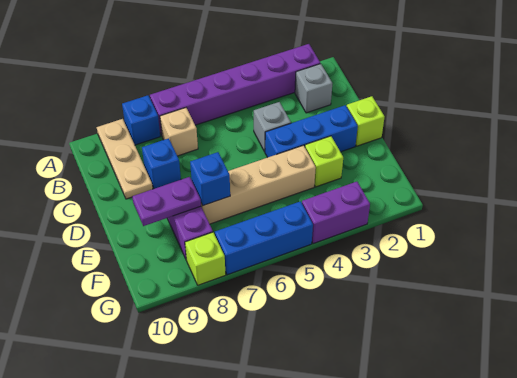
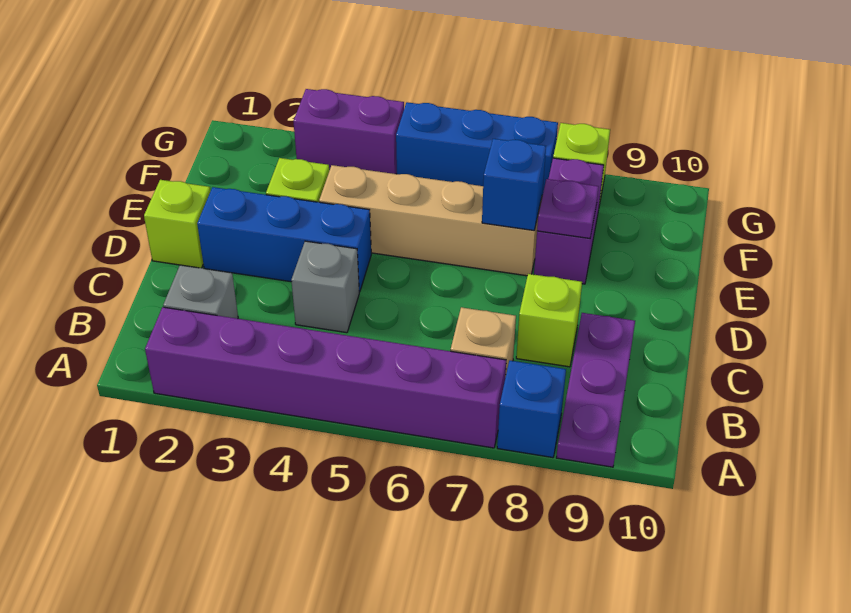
tan 1x3 plate [97,119,153,199] -> purple 1x3 plate [556,313,635,467]
blue 1x1 brick [142,138,181,189] -> lime 1x1 brick [516,274,582,367]
purple 1x2 plate [132,177,201,226] -> purple 1x1 plate [537,179,599,238]

